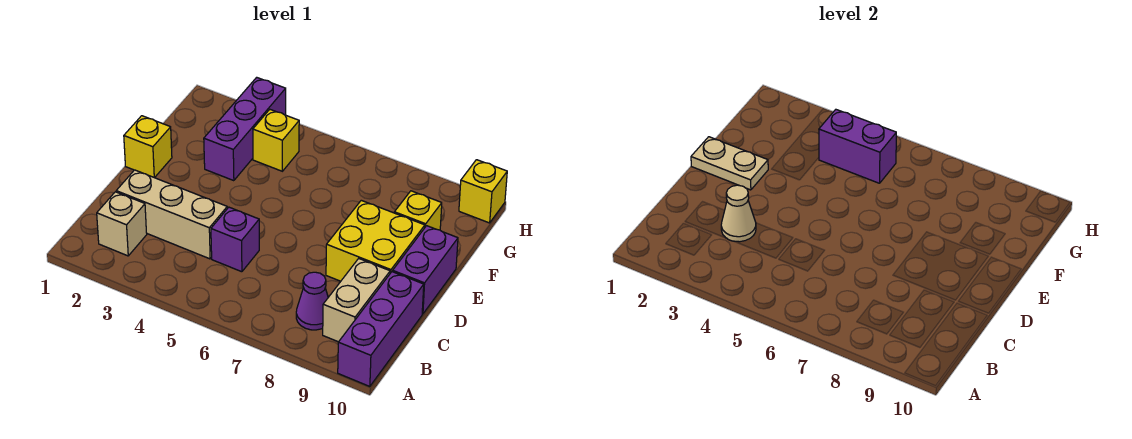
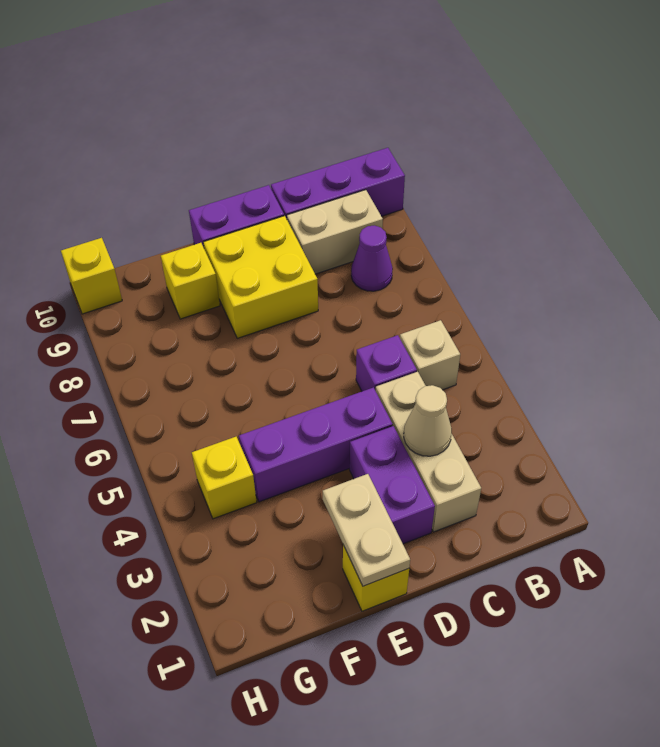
tan 1x1 brick [97,192,147,256] -> tan 1x1 brick moved to [400,320,460,390]
purple 1x3 brick [204,77,286,181] -> purple 1x3 brick moved to [239,387,393,502]
purple 1x2 brick [819,110,896,183] -> purple 1x2 brick moved to [350,426,435,544]

